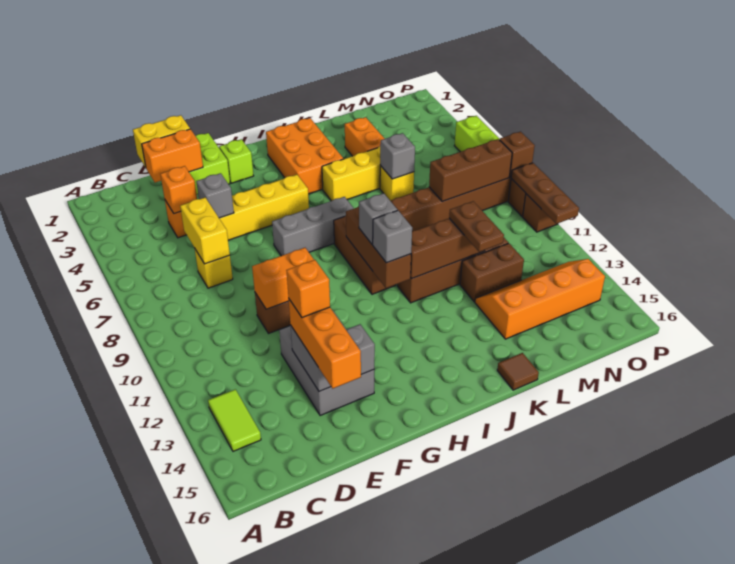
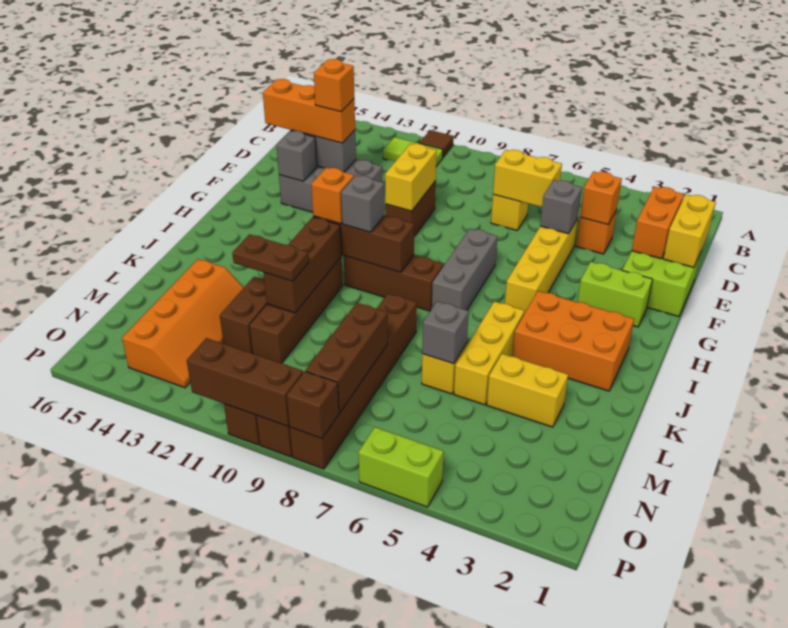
lime 1x2 tile [208,389,261,451] -> lime 1x2 tile moved to [383,137,443,166]
orange 1x2 brick [252,248,314,309] -> yellow 1x2 brick [385,144,437,211]
lime 1x1 brick [219,139,253,183] -> lime 1x2 brick [578,262,652,327]
grey 1x1 brick [373,210,412,263] -> orange 1x1 brick [311,167,354,224]
brown 1x1 tile [497,353,539,390] -> brown 1x1 tile moved to [420,130,454,157]
orange 1x2 brick [345,117,385,156] -> yellow 1x2 brick [487,354,568,427]
brown 1x3 plate [511,163,579,224] -> brown 1x3 brick [187,338,303,426]

